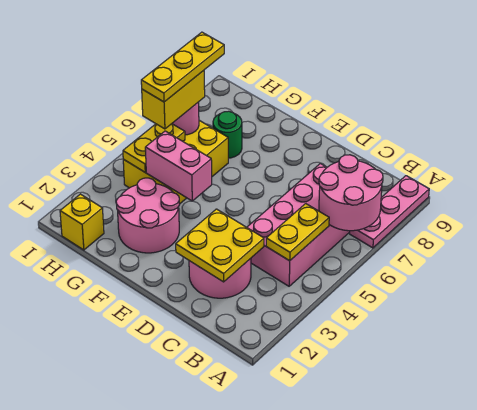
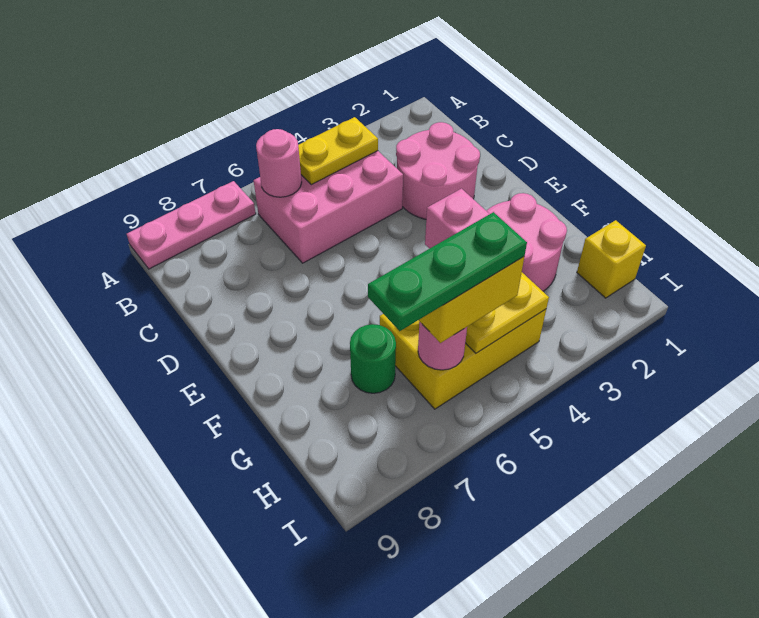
pink 2x2 round brick [319,155,383,231] -> pink 1x1 round brick [256,129,302,197]
pink 2x4 brick [247,164,350,286] -> pink 2x3 brick [254,151,403,263]
yellow 2x2 plate [176,209,264,282] -> none
yellow 1x3 plate [141,32,224,102] -> green 1x3 plate [368,212,527,331]

